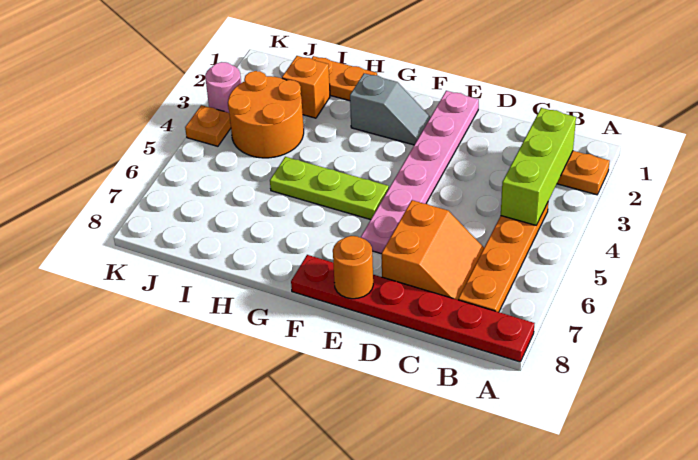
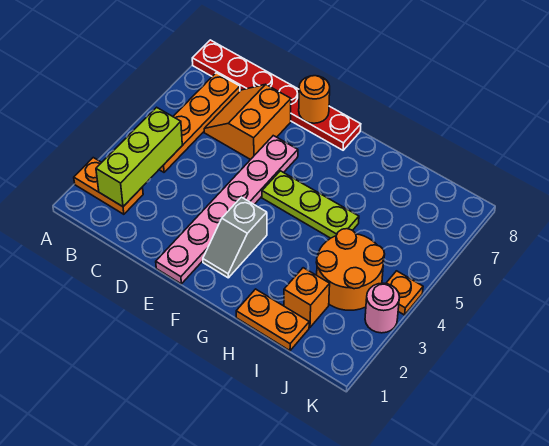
grey 1x2 slope [350,73,430,145] -> grey 1x2 slope turned to [203,197,267,278]

